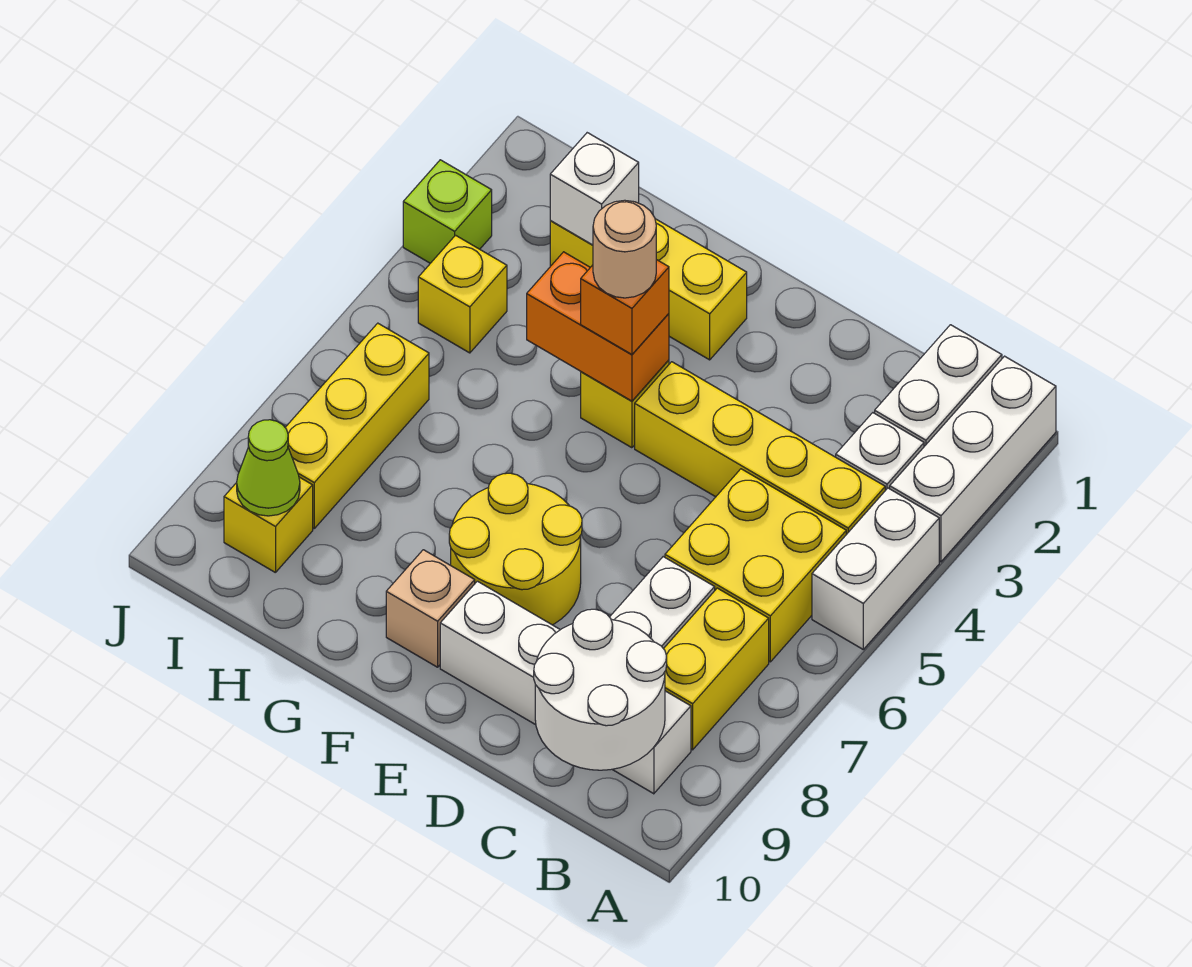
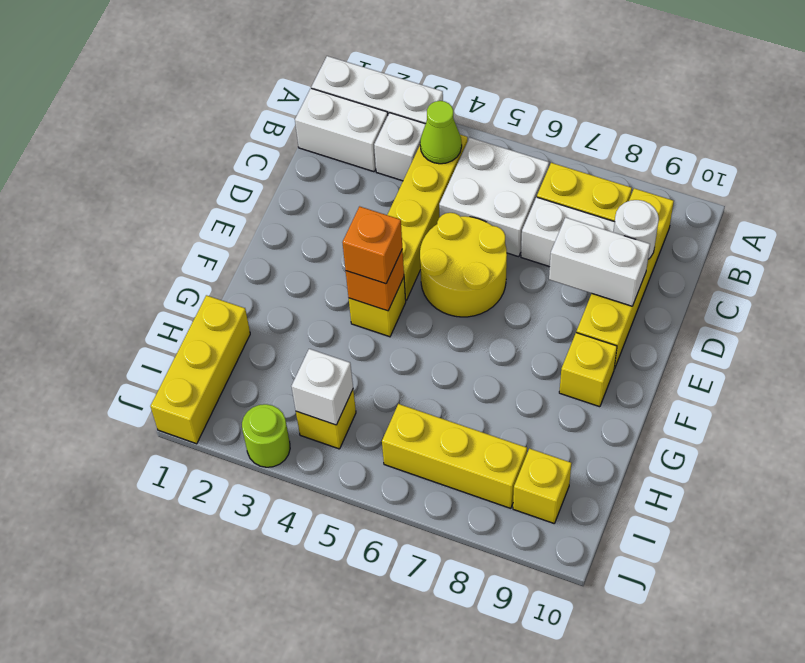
white 1x2 brick [812,488,939,649] -> white 1x2 brick moved to [549,217,650,306]
yellow 2x2 brick [665,469,846,662] -> white 2x2 brick [439,138,549,257]
white 1x4 brick [440,581,691,794] -> yellow 1x4 brick [576,188,674,369]
white 2x2 round brick [534,609,667,770] -> white 1x1 round brick [614,200,659,259]
yellow 2x2 round brick [449,473,582,625] -> yellow 2x2 round brick moved to [420,213,507,317]
yellow 1x3 brick [550,219,747,360] -> yellow 1x3 brick moved to [151,295,250,444]
orange 1x2 brick [527,252,669,401] -> orange 1x1 brick [346,249,404,311]
tan 1x1 round brick [593,200,656,298] -> none
tan 1x1 brick [386,550,475,667] -> yellow 1x1 brick [559,333,617,407]
white 1x1 brick [550,133,639,245] -> white 1x1 brick moved to [291,349,353,425]
lime 1x1 cone [237,420,300,516] -> lime 1x1 cone moved to [420,101,462,164]
lime 1x1 brick [403,160,492,263] -> lime 1x1 round brick [242,404,290,467]

